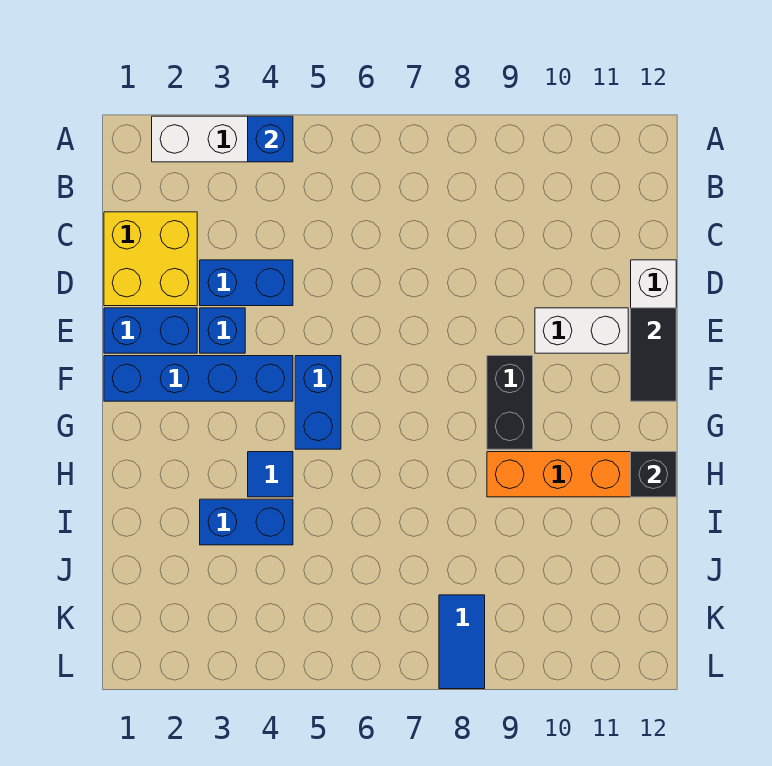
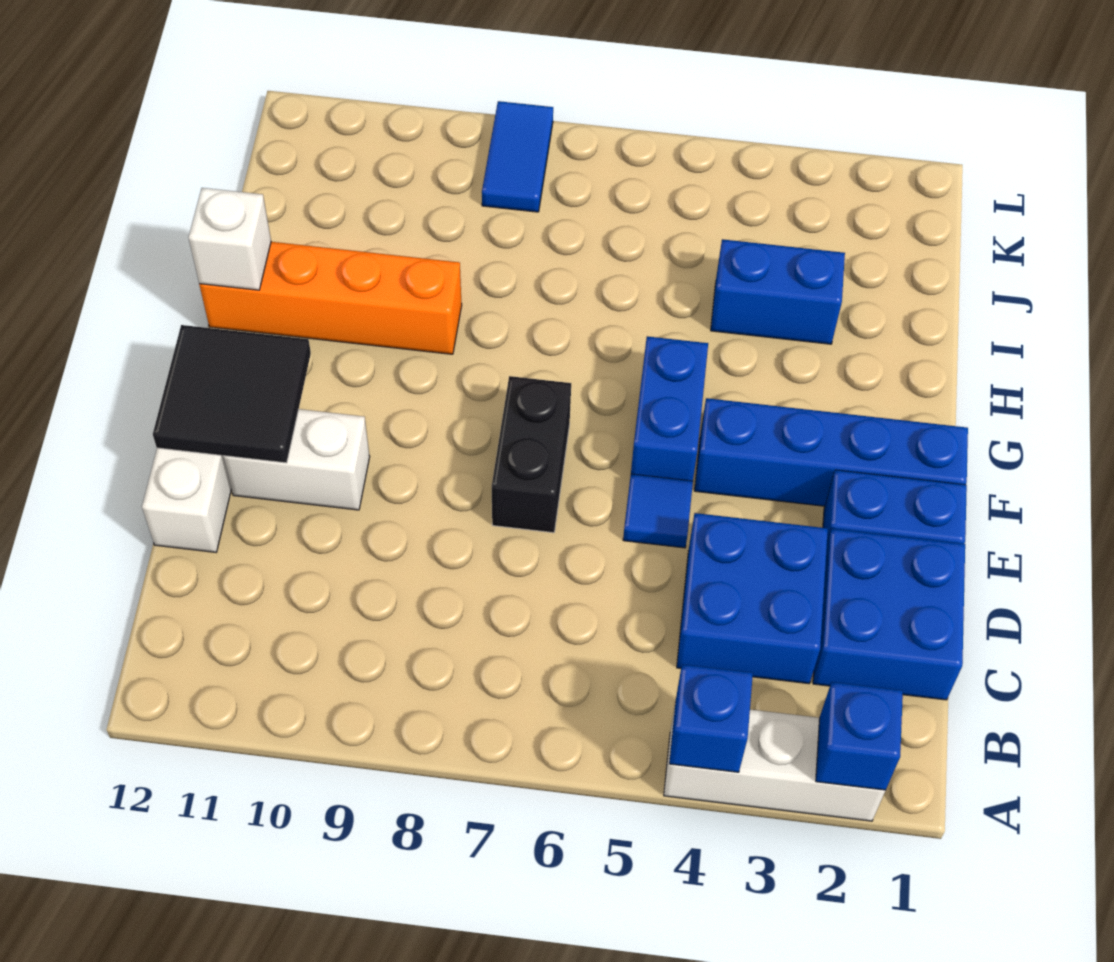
yellow 2x2 brick [104,212,197,306] -> blue 2x2 brick [813,529,965,700]
blue 1x2 brick [200,260,293,306] -> blue 2x2 brick [677,513,828,684]
blue 1x1 brick [200,308,245,353] -> blue 1x1 brick moved to [816,682,903,790]
black 1x2 tile [631,308,676,401] -> black 2x2 tile [153,325,311,463]
black 1x2 brick [487,356,533,449] -> black 1x2 brick moved to [492,376,571,533]
blue 1x1 tile [248,452,293,497] -> blue 1x1 tile moved to [623,474,693,548]
black 1x1 brick [631,452,676,497] -> white 1x1 brick [188,188,271,290]

